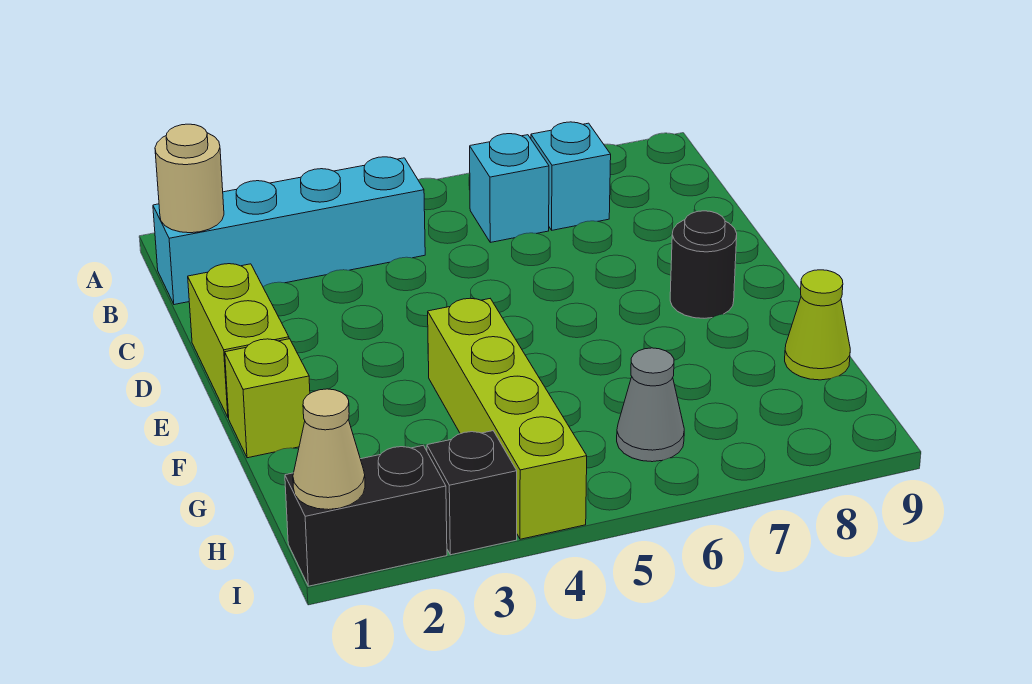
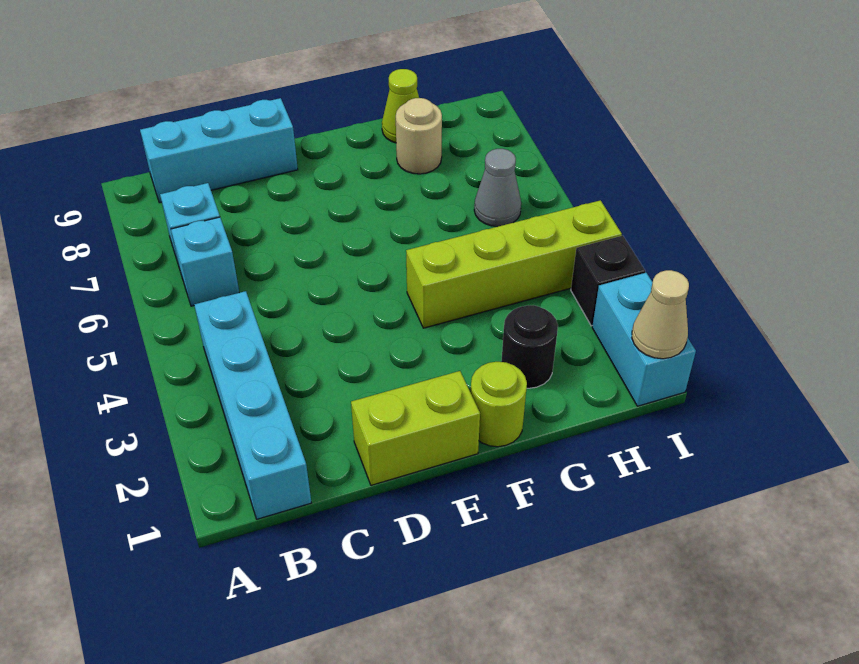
tan 1x1 round brick [155,124,224,233] -> tan 1x1 round brick moved to [396,98,442,174]
none -> cyan 1x3 brick [140,98,298,203]
black 1x1 round brick [670,211,737,318] -> black 1x1 round brick moved to [501,305,558,388]
lime 1x1 brick [225,339,310,458] -> lime 1x1 round brick [471,362,527,447]
black 1x2 brick [285,445,447,586] -> cyan 1x2 brick [592,273,696,406]

